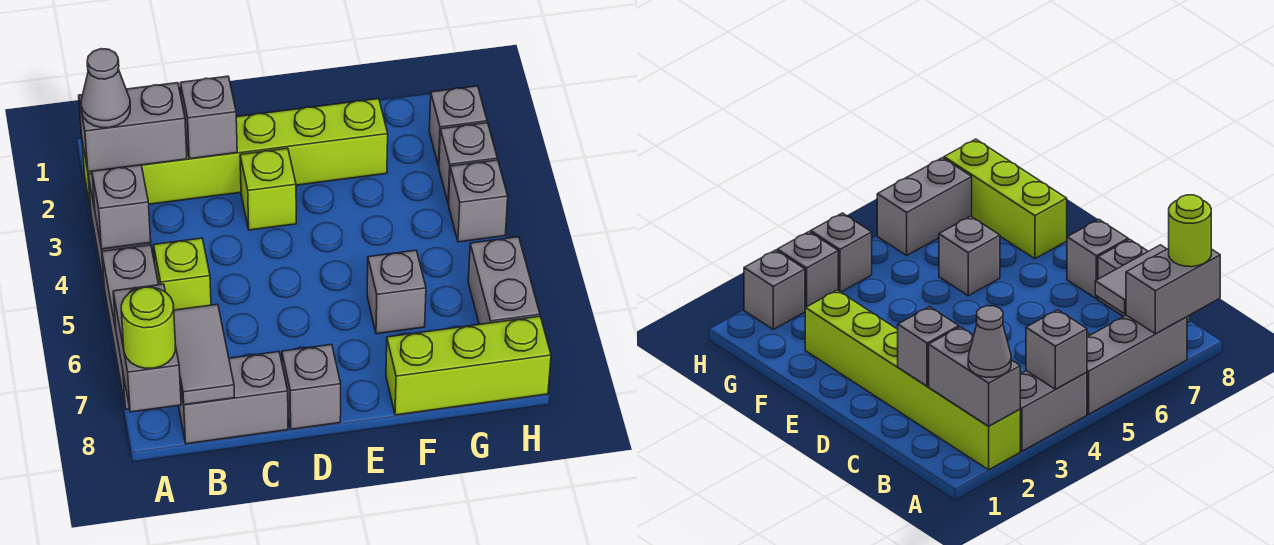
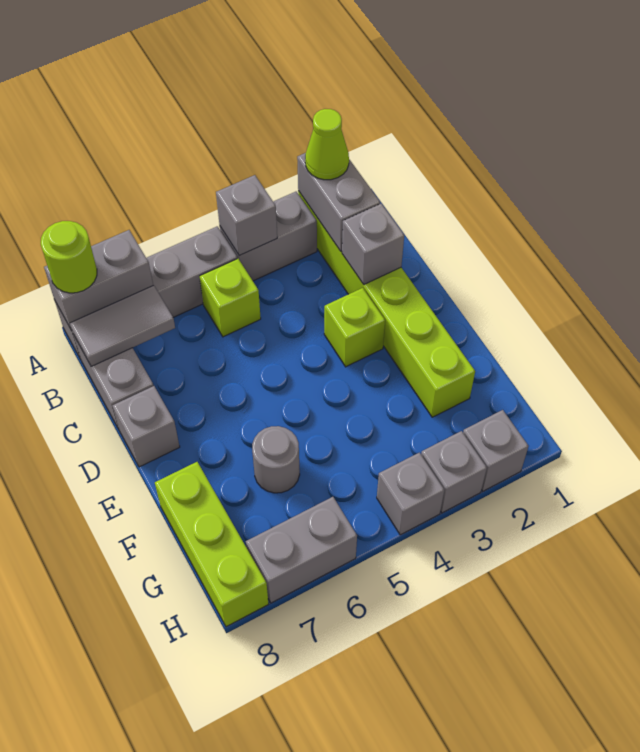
grey 1x1 cone [81,49,130,128] -> lime 1x1 cone [305,109,349,180]
grey 1x3 brick [102,245,158,409] -> grey 1x4 brick [55,226,237,359]
grey 1x1 brick [367,250,426,334] -> grey 1x1 round brick [252,426,300,493]

